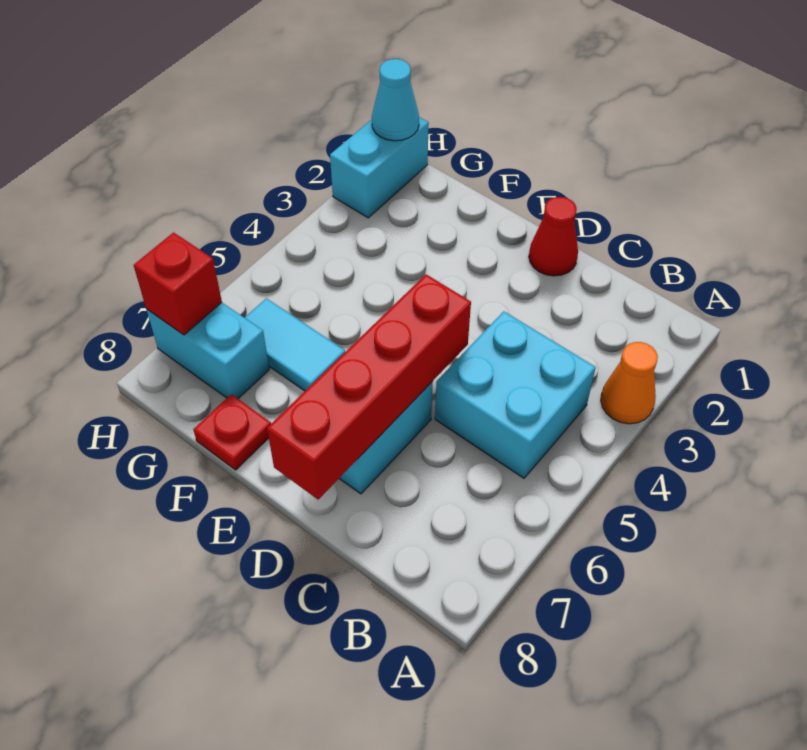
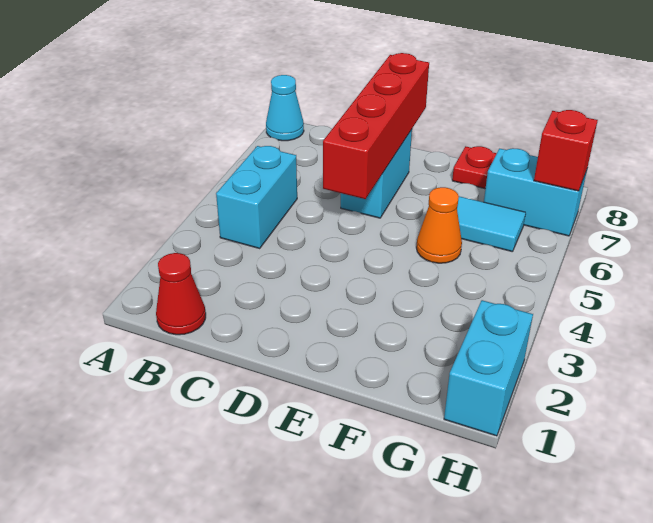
orange 1x1 cone [601,342,658,424] -> orange 1x1 cone moved to [416,187,462,263]
cyan 2x2 brick [435,311,596,478] -> cyan 1x2 brick [216,146,297,248]
red 1x1 cone [529,197,578,276] -> red 1x1 cone moved to [156,253,206,335]
cyan 1x1 cone [372,59,419,141] -> cyan 1x1 cone moved to [266,75,304,141]

